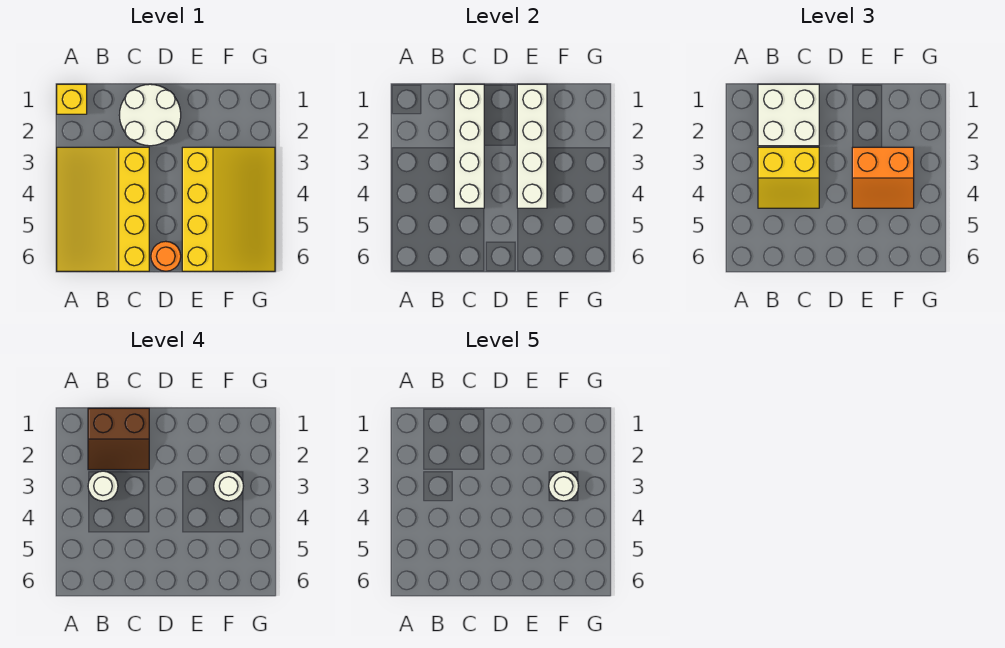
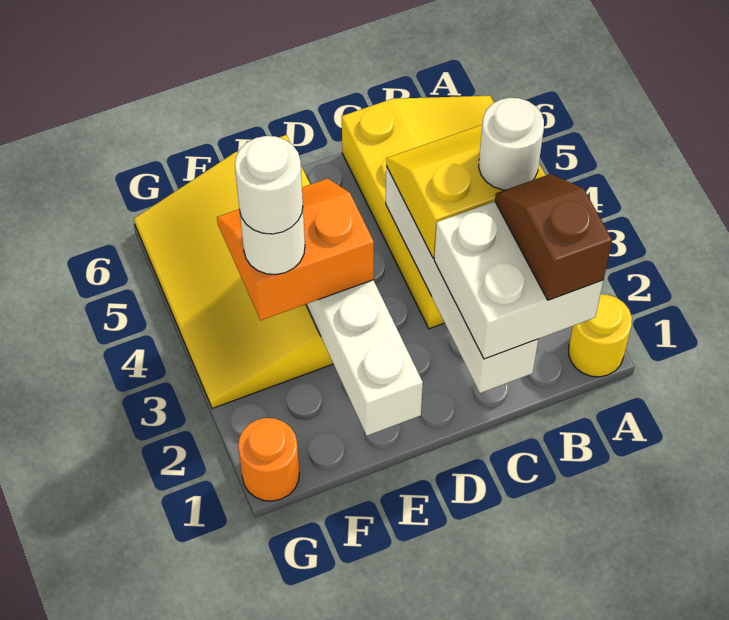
yellow 1x1 brick [57,84,87,114] -> yellow 1x1 round brick [569,294,632,377]
brown 2x2 slope [88,408,149,470] -> brown 1x2 slope [495,174,612,300]
white 2x2 round brick [119,84,181,146] -> none
orange 1x1 round brick [151,241,181,271] -> orange 1x1 round brick moved to [238,418,299,501]

